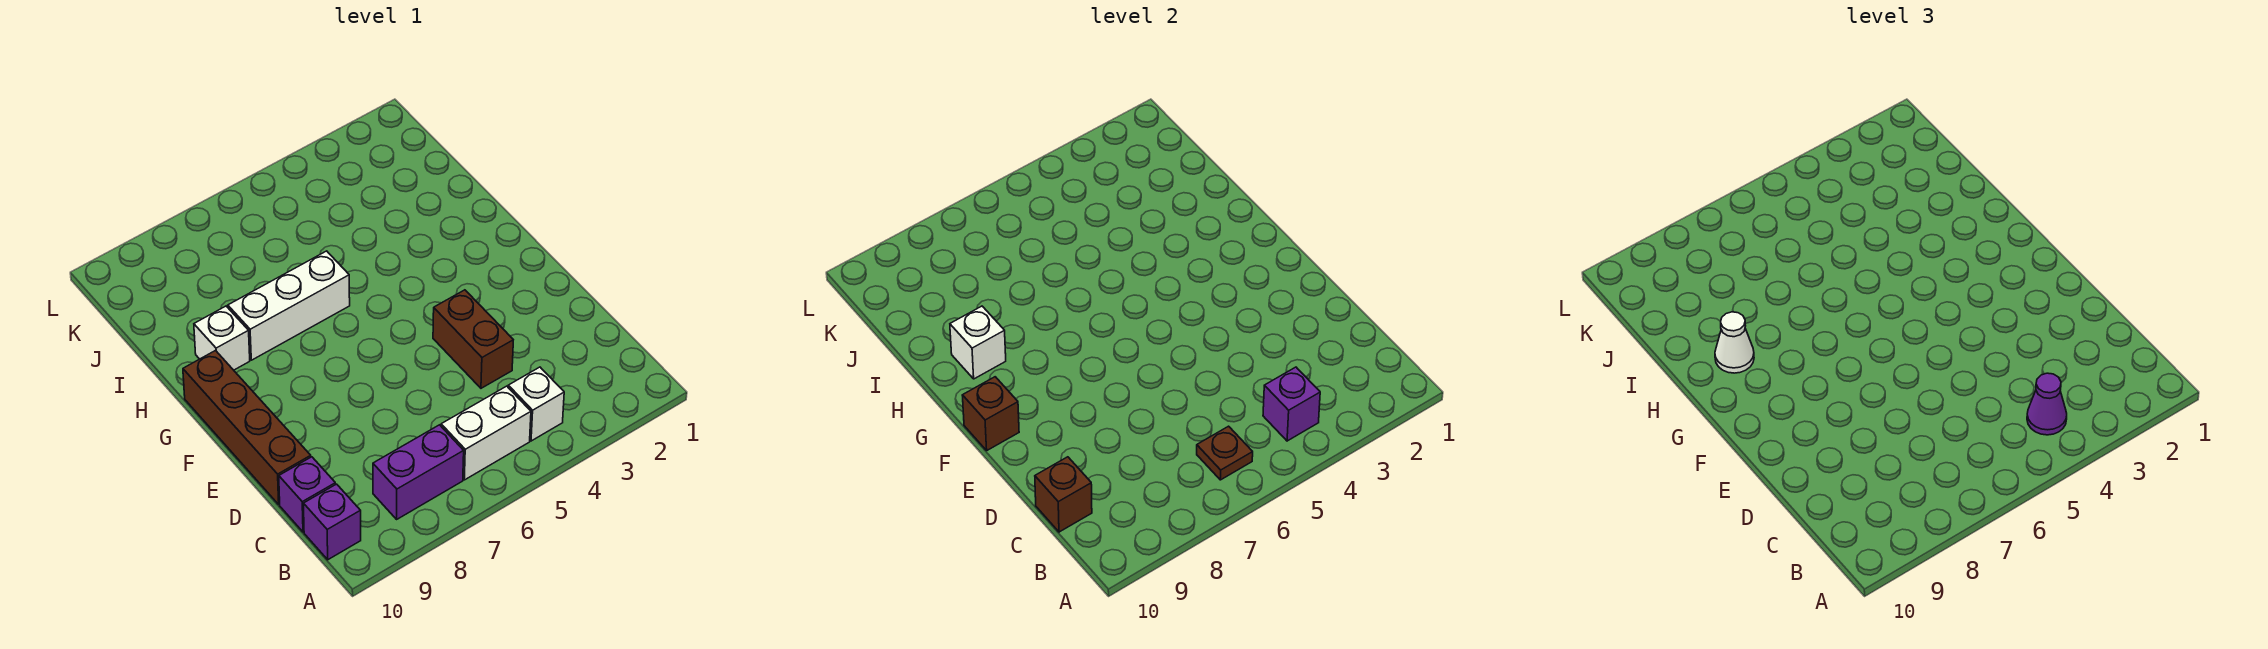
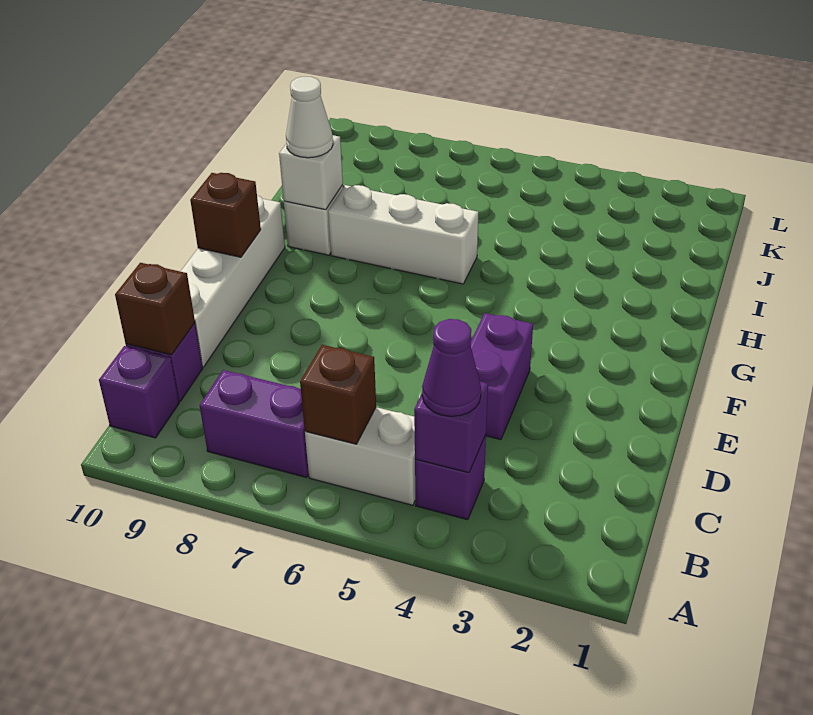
white 1x1 brick [508,367,564,441] -> purple 1x1 brick [415,435,486,520]
brown 1x1 plate [1197,426,1253,480] -> brown 1x1 brick [300,345,376,444]
brown 1x2 brick [433,290,513,388] -> purple 1x2 brick [471,313,533,440]
brown 1x4 brick [183,351,311,504] -> white 1x4 brick [181,195,285,367]

